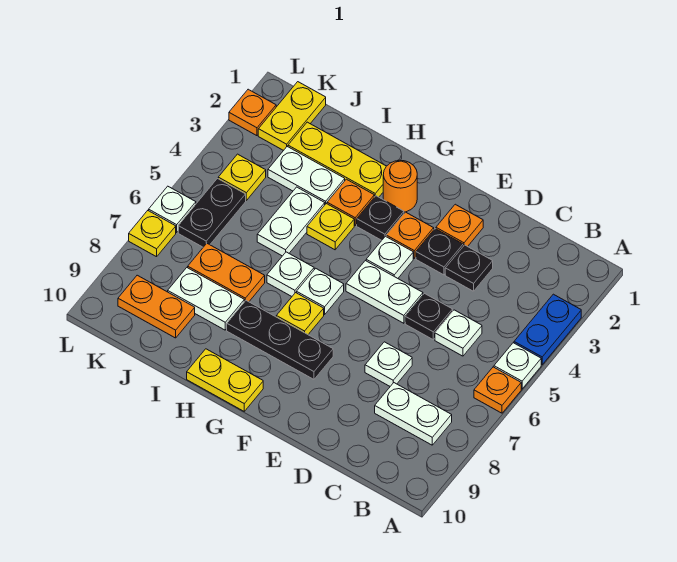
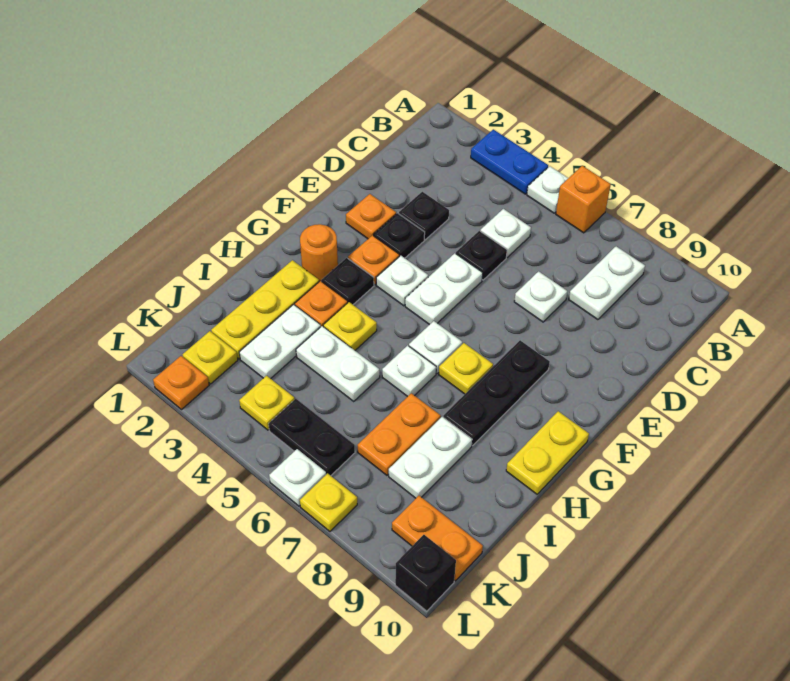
orange 1x1 plate [474,367,521,413] -> orange 1x1 brick [556,166,611,233]
orange 1x2 plate [118,275,195,338] -> orange 1x2 plate turned to [392,496,483,581]
yellow 1x2 plate [258,82,326,151] -> yellow 1x1 plate [183,331,238,384]
none -> black 1x1 brick [395,535,456,611]

